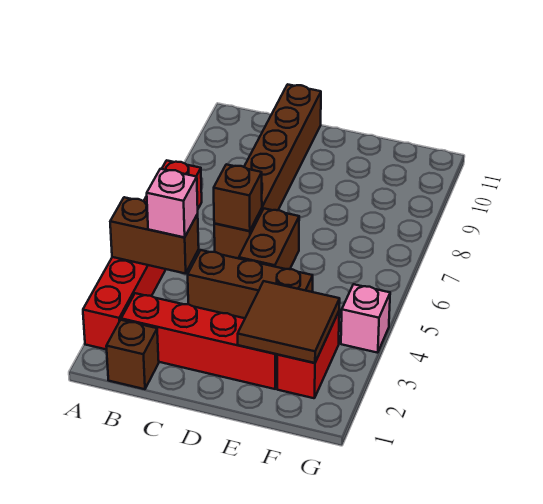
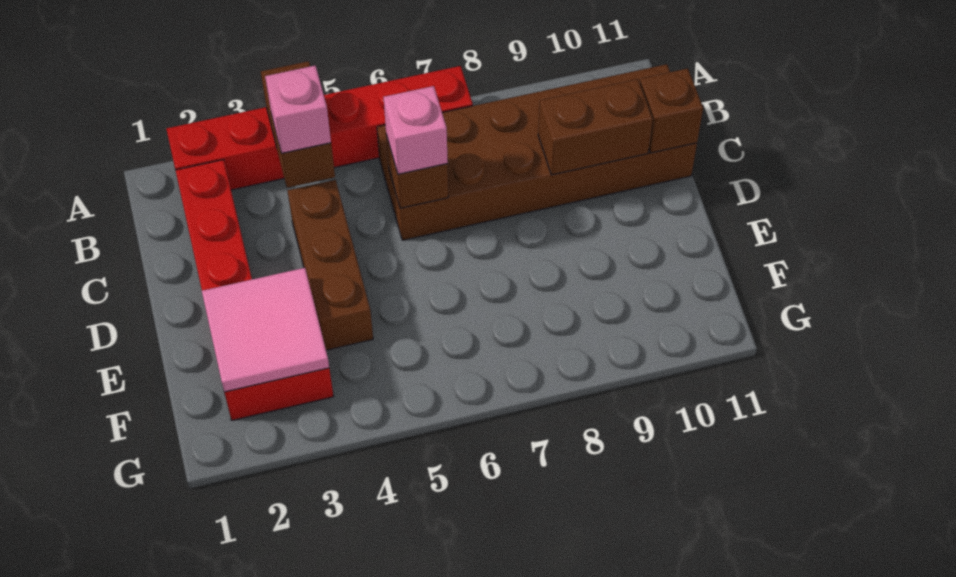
brown 1x1 brick [106,320,159,389] -> brown 1x1 brick moved to [640,68,703,153]
brown 1x6 brick [214,84,321,259] -> brown 2x6 brick [377,64,697,240]
brown 1x2 brick [239,209,299,269] -> brown 1x2 brick moved to [538,79,653,175]
brown 2x2 tile [238,281,340,363] -> pink 2x2 tile [202,268,329,392]
pink 1x1 brick [341,284,390,353] -> pink 1x1 brick moved to [384,86,448,174]

